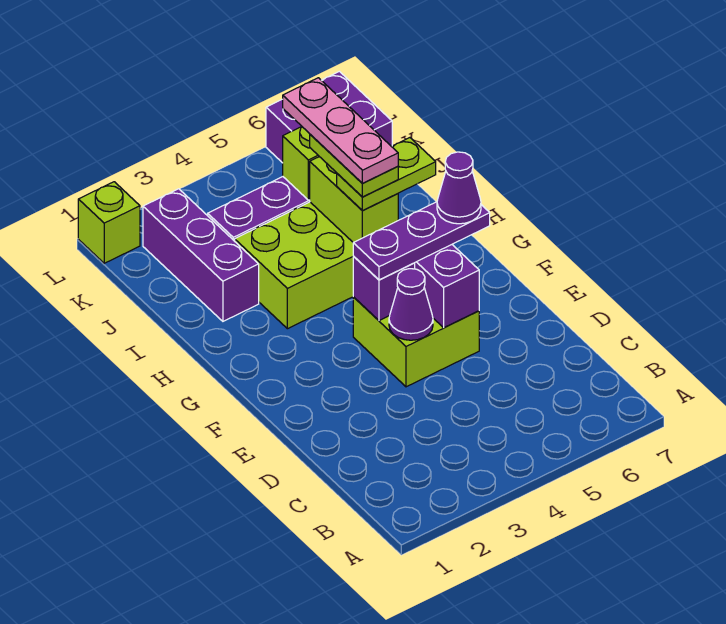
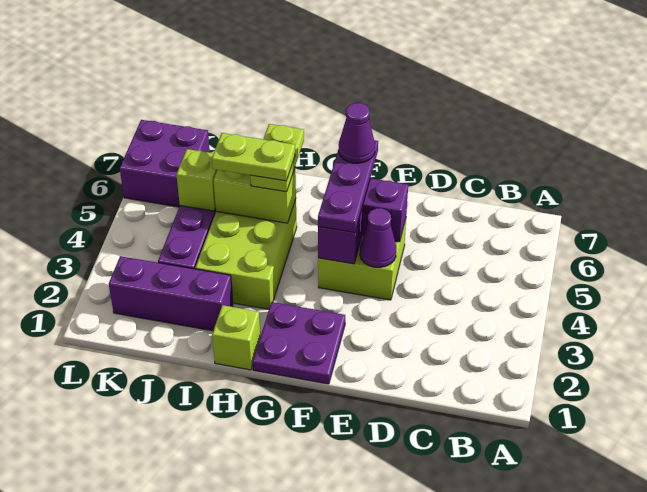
none -> purple 2x2 plate [253,302,345,384]
pink 1x3 plate [283,78,398,184] -> none
lime 1x1 brick [78,182,140,263] -> lime 1x1 brick moved to [212,305,260,370]

